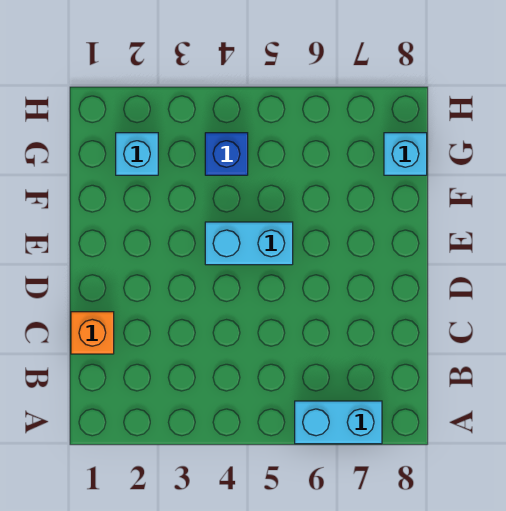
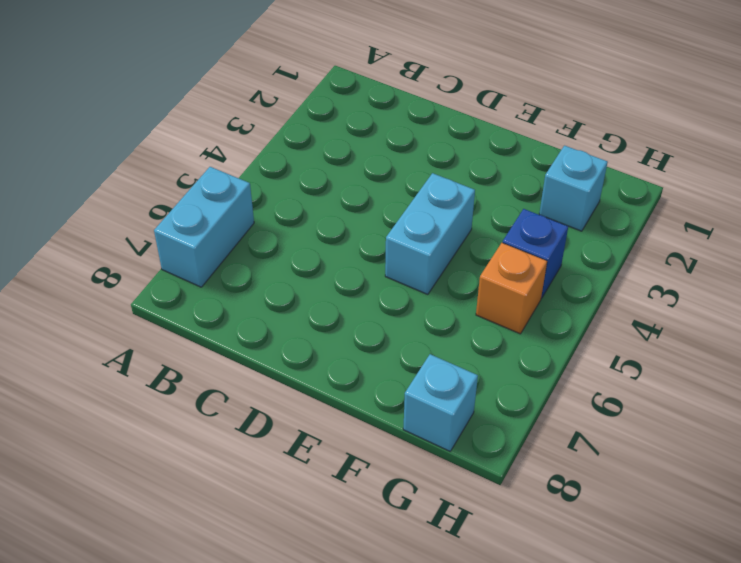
orange 1x1 brick [71,312,114,354] -> orange 1x1 brick moved to [476,243,547,334]

